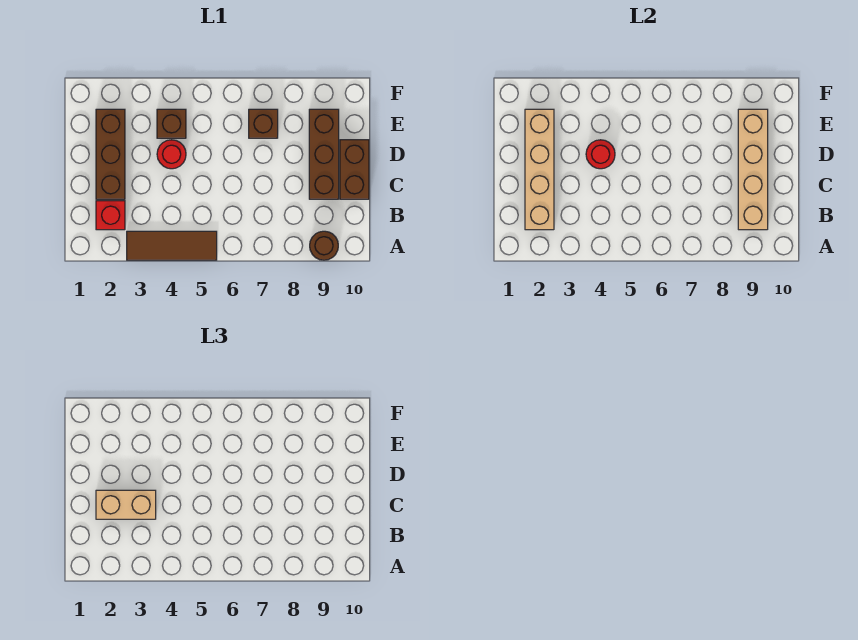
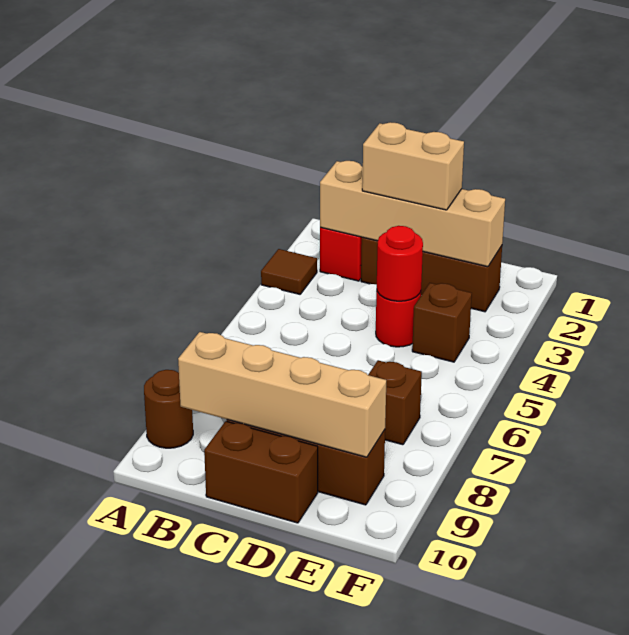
brown 1x3 tile [127,231,217,260] -> brown 1x1 tile [261,249,317,294]
tan 1x2 brick [96,490,156,519] -> tan 1x2 brick turned to [362,122,464,210]

